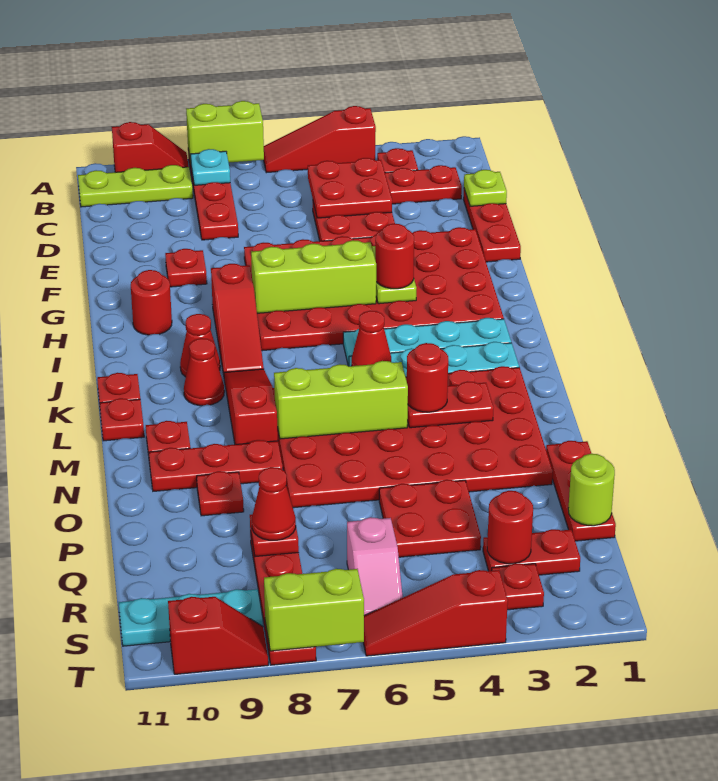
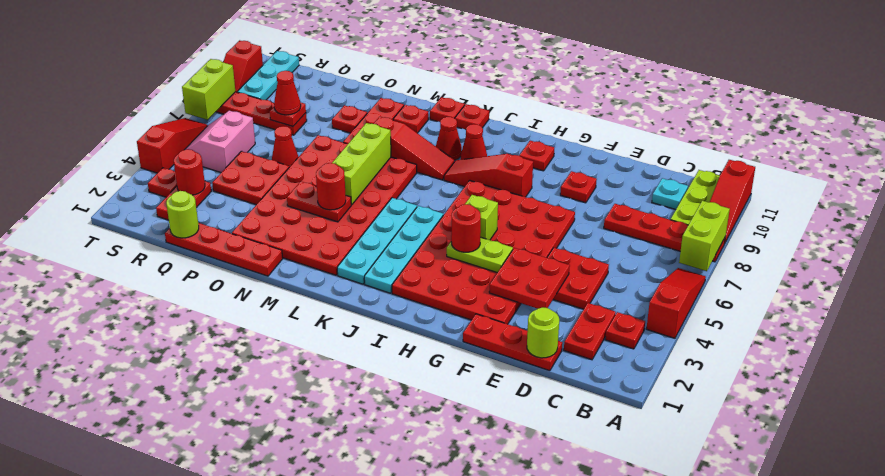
red 1x2 slope [112,122,189,172] -> red 1x3 slope [710,160,755,244]
cyan 1x1 plate [191,149,230,185] -> cyan 1x1 plate moved to [652,178,688,210]
red 2x2 plate [308,158,392,218] -> red 2x2 plate moved to [489,248,570,309]
lime 1x1 plate [464,170,507,206] -> lime 1x1 round brick [527,307,559,358]
lime 1x3 brick [251,240,376,313] -> lime 1x1 brick [465,195,498,240]
red 1x1 round brick [131,270,172,335] -> red 1x1 plate [519,141,554,171]
red 1x1 cone [352,311,391,366] -> red 1x1 cone moved to [272,126,298,167]
red 1x2 plate [407,381,494,428] -> red 1x2 plate turned to [287,182,351,222]
red 1x3 plate [546,441,616,541] -> red 1x4 plate [165,223,283,276]
pink 1x2 slope [347,517,403,615] -> pink 2x2 slope [185,111,255,172]

